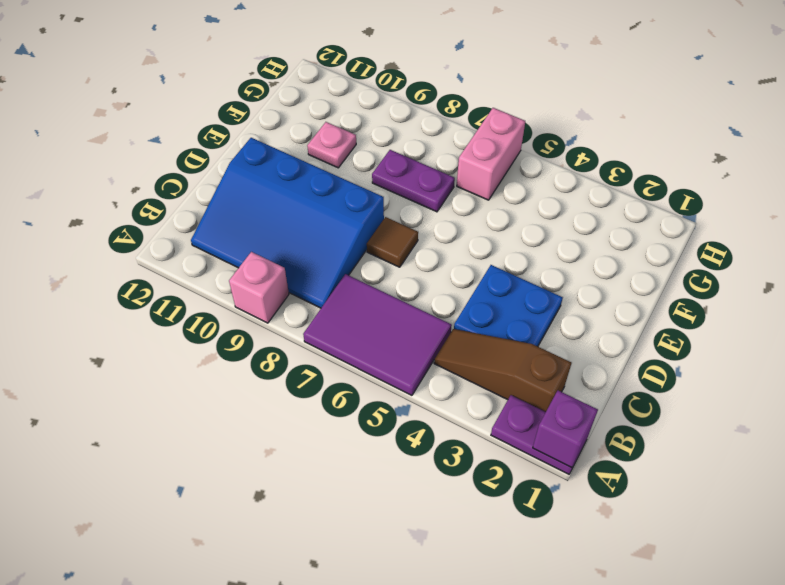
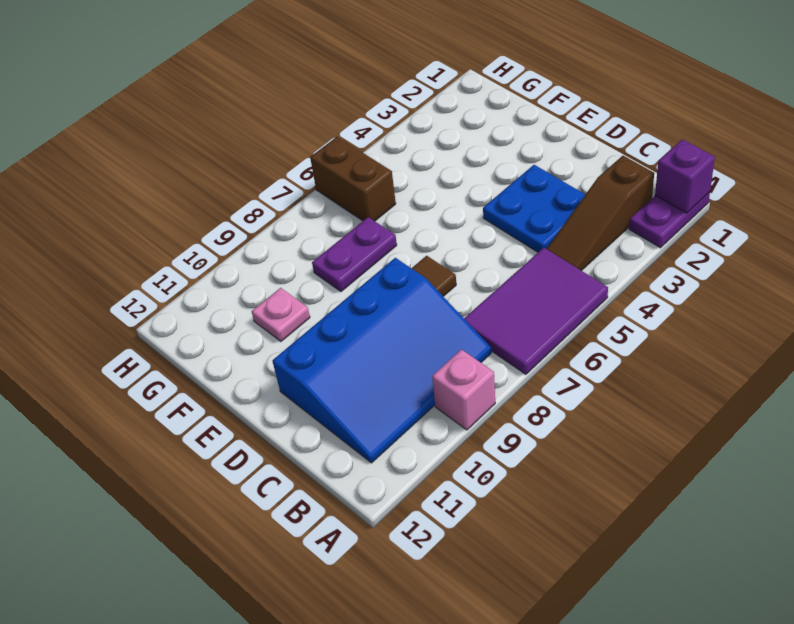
pink 1x2 brick [457,108,525,200] -> brown 1x2 brick [310,137,396,221]

